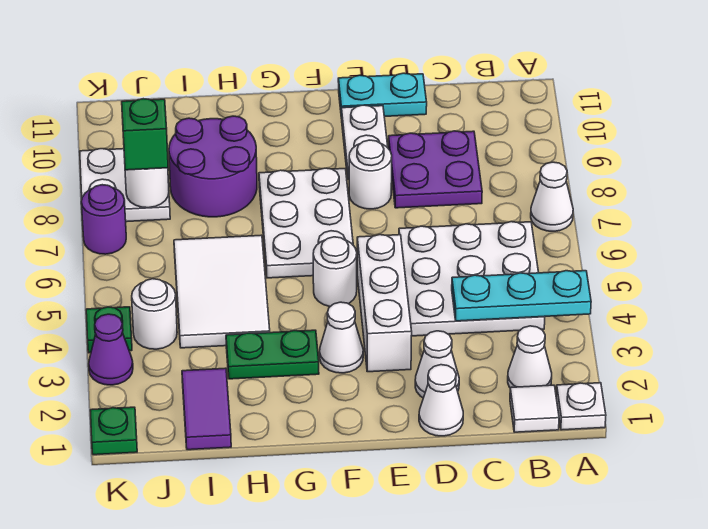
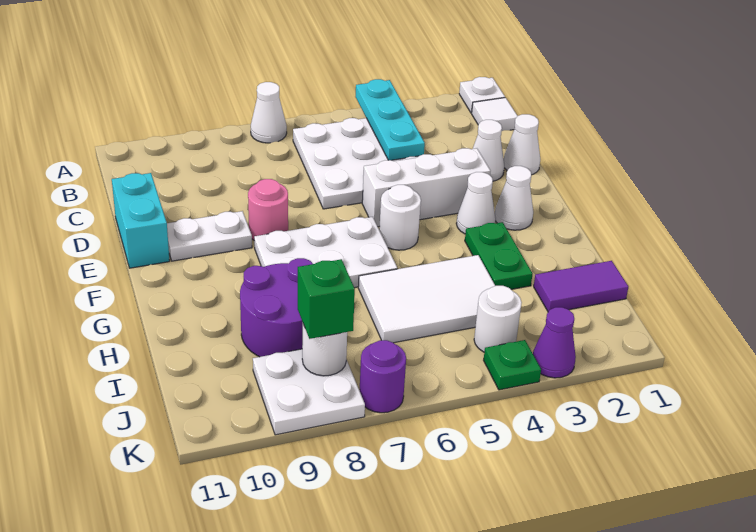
white 1x1 cone [508,326,552,388] -> white 1x1 cone moved to [495,166,533,230]
purple 2x2 plate [388,131,482,208] -> none
cyan 1x2 plate [338,73,427,118] -> cyan 1x2 brick [112,173,170,268]
white 1x1 round brick [349,140,392,209] -> pink 1x1 round brick [248,179,288,240]
green 1x1 plate [90,407,137,455] -> none

